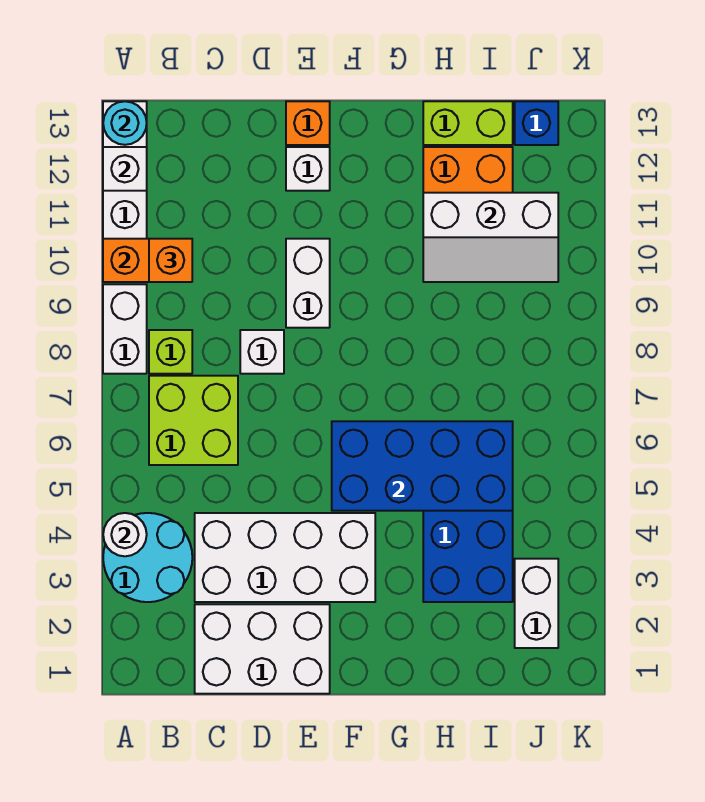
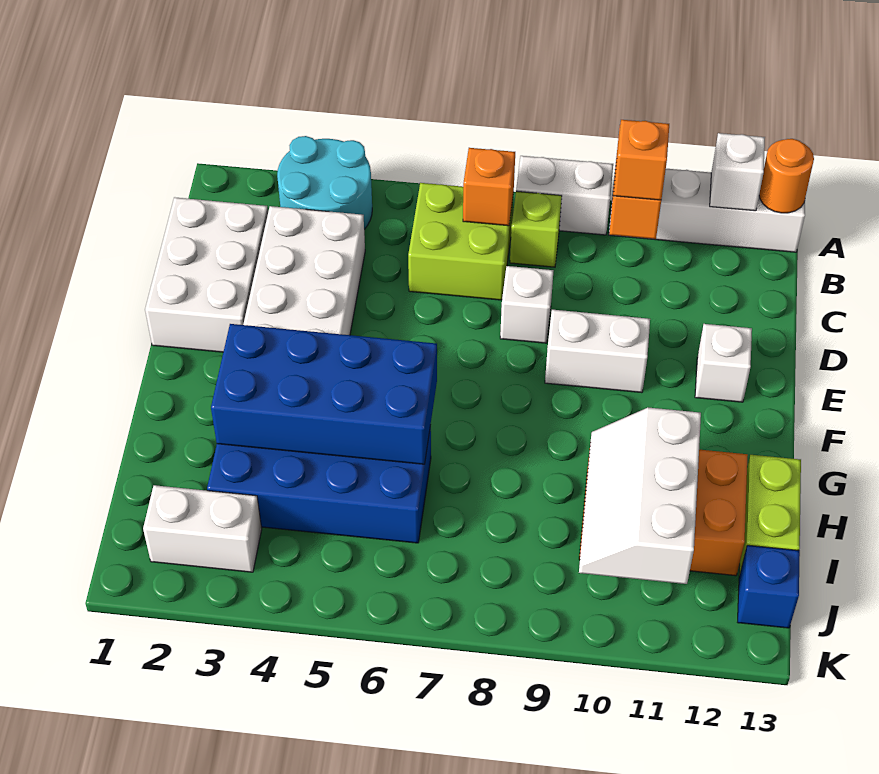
white 1x1 round brick [103,513,147,556] -> none
cyan 1x1 round brick [103,101,147,145] -> orange 1x1 round brick [759,139,814,213]
orange 1x1 brick [286,101,330,145] -> orange 1x1 brick moved to [463,148,515,226]
blue 2x4 brick [332,421,513,511] -> blue 2x4 brick turned to [211,324,437,464]

